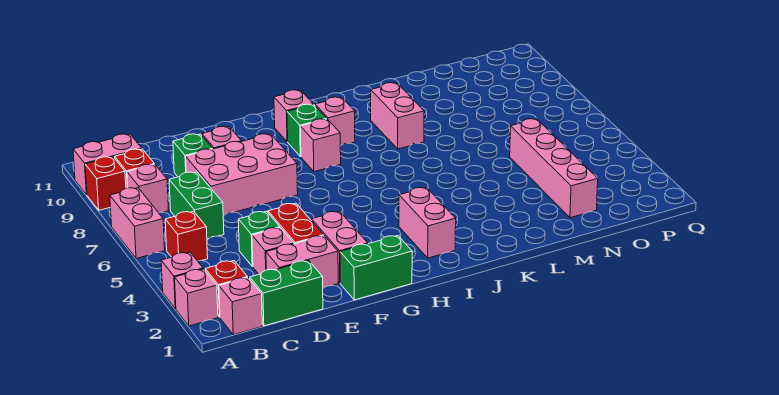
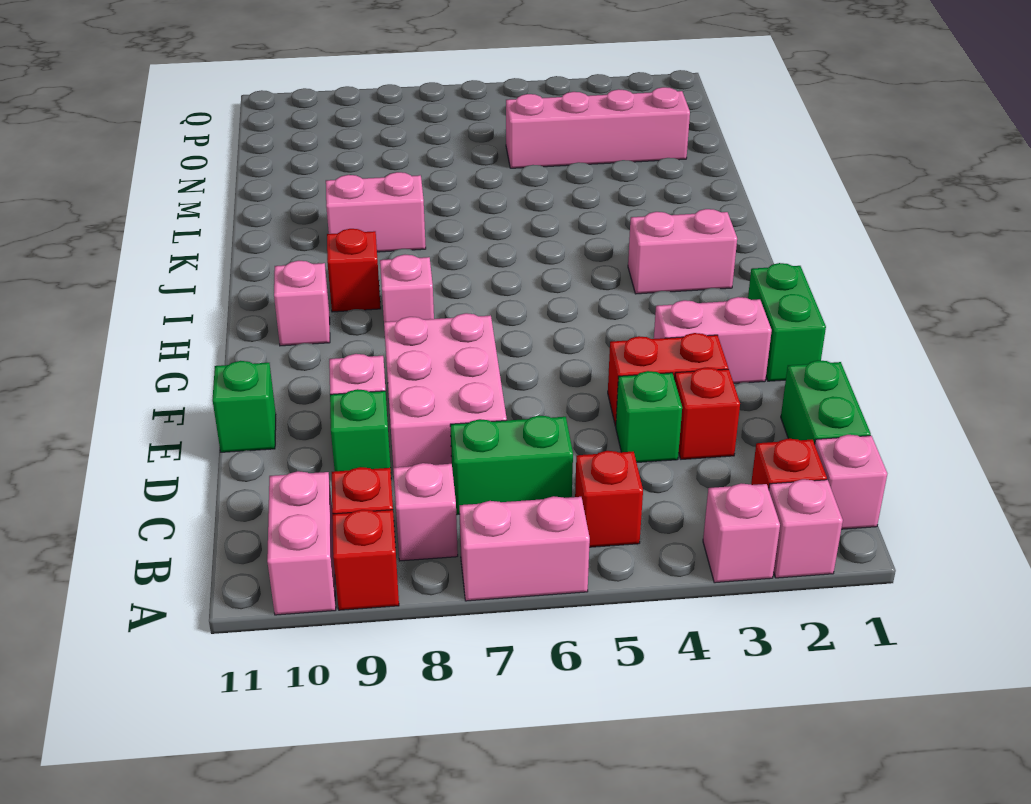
pink 1x2 brick [266,236,338,288] -> none
pink 1x1 brick [252,227,294,274] -> red 1x1 brick [675,368,740,459]
green 1x1 brick [287,104,327,157] -> green 1x1 brick moved to [213,361,276,452]
pink 1x1 brick [315,97,355,146] -> red 1x1 brick [327,229,381,312]

